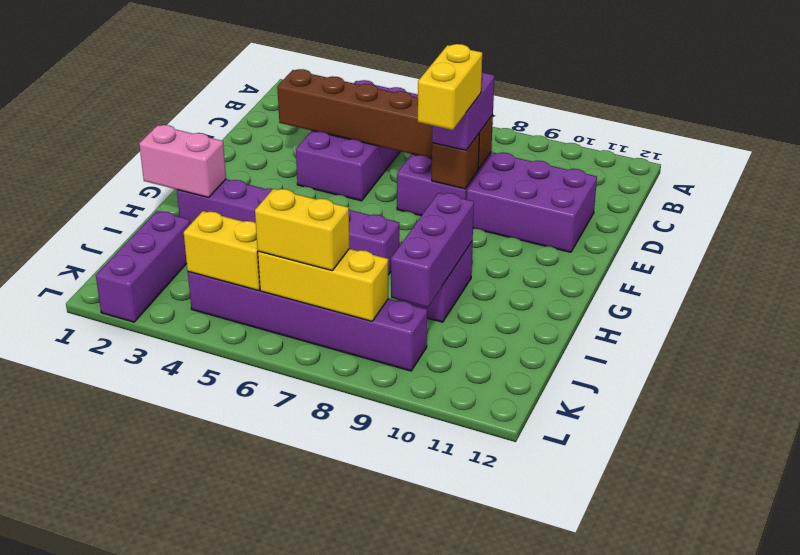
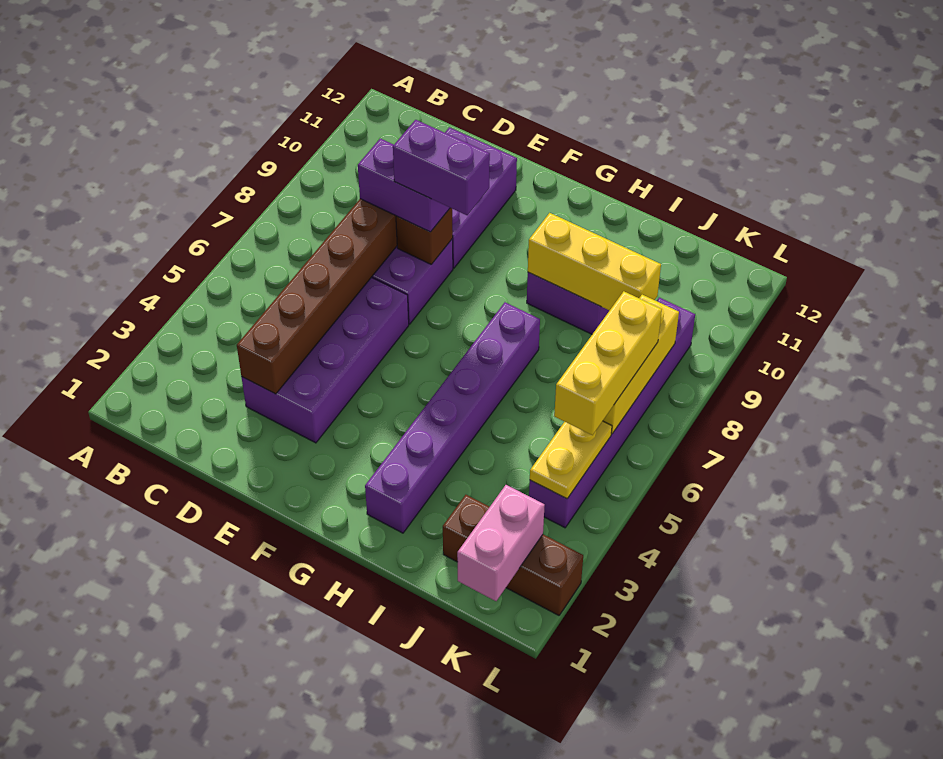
purple 2x4 brick [296,80,418,201] -> purple 2x4 brick turned to [242,277,409,443]
yellow 1x2 brick [418,44,482,130] -> purple 1x2 brick [393,120,490,215]
pink 1x2 brick [139,125,226,197] -> pink 1x2 brick moved to [457,485,545,601]
purple 1x3 brick [391,193,474,307] -> yellow 1x3 brick [528,213,661,311]
purple 1x3 brick [96,211,190,322] -> brown 1x3 brick [443,495,583,615]
yellow 1x2 brick [184,211,260,290] -> yellow 1x2 plate [530,421,612,499]
yellow 1x2 brick [255,189,350,271] -> yellow 1x3 brick [554,291,662,435]

